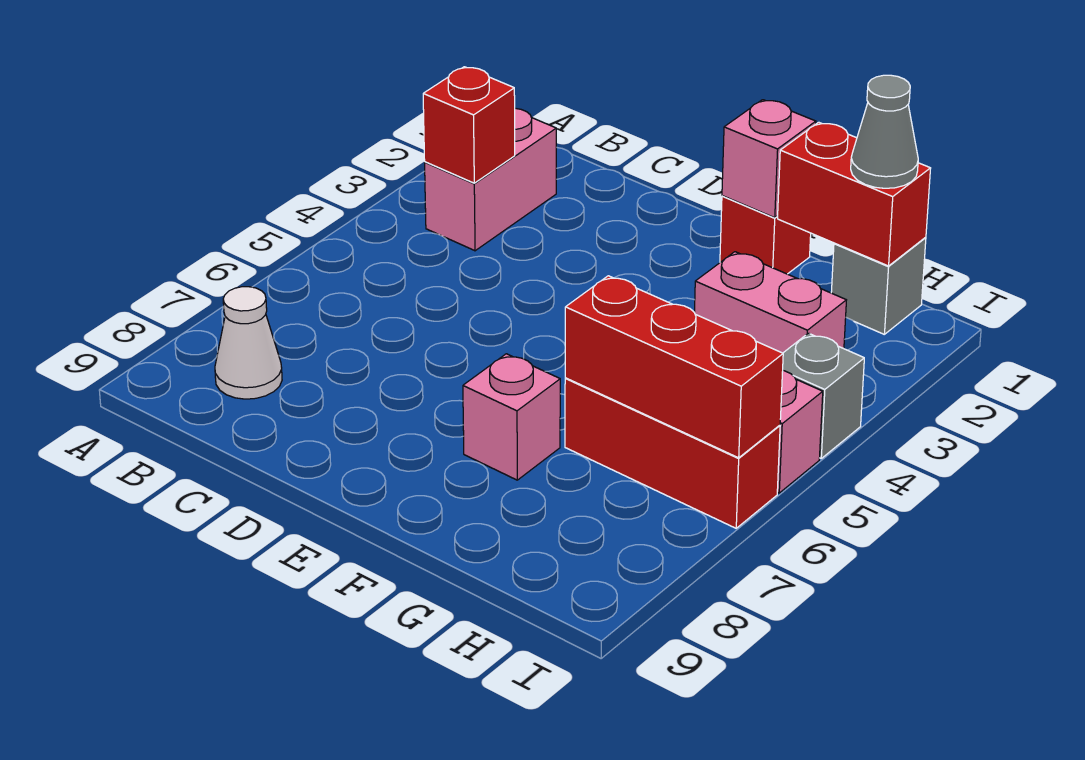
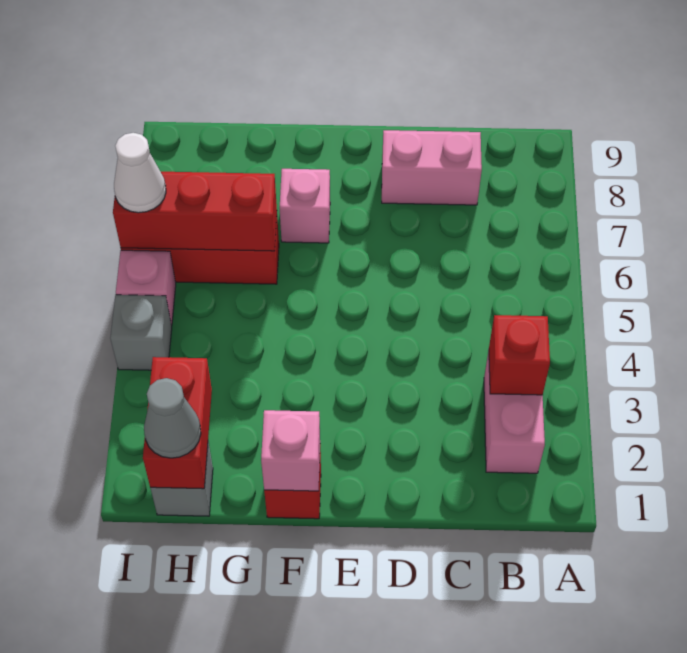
white 1x1 cone [215,287,282,399] -> white 1x1 cone moved to [114,133,166,213]
red 1x2 brick [778,122,931,266] -> red 1x2 brick turned to [143,357,212,489]
pink 1x2 brick [694,252,846,353] -> pink 1x2 brick moved to [382,130,482,205]

